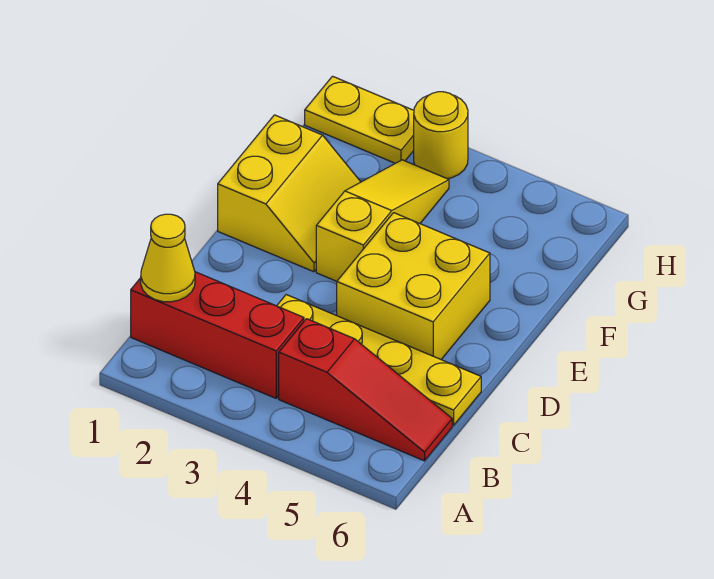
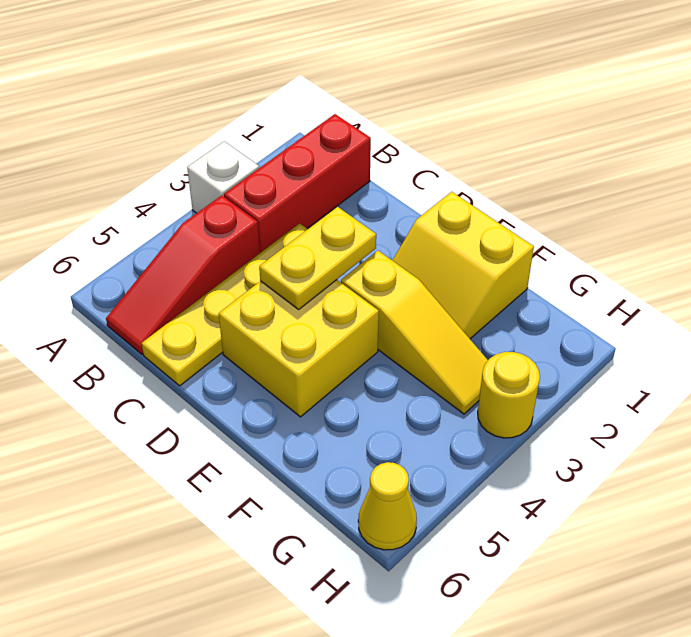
none -> white 1x1 brick [187,141,259,213]
yellow 1x1 cone [141,214,195,302] -> yellow 1x1 cone moved to [358,462,417,550]
yellow 1x2 plate [305,76,414,163] -> yellow 1x2 plate moved to [259,207,376,309]

